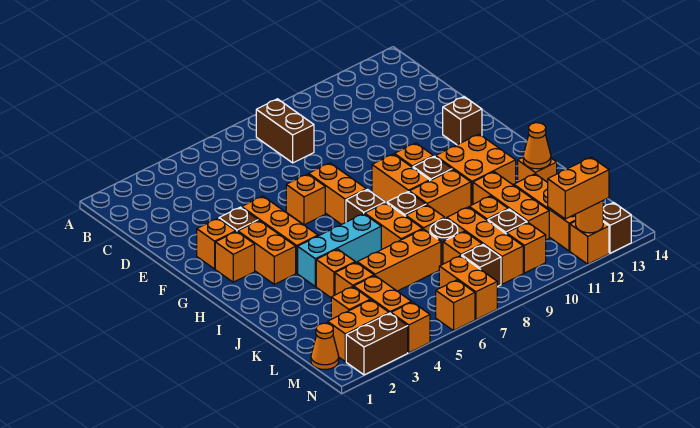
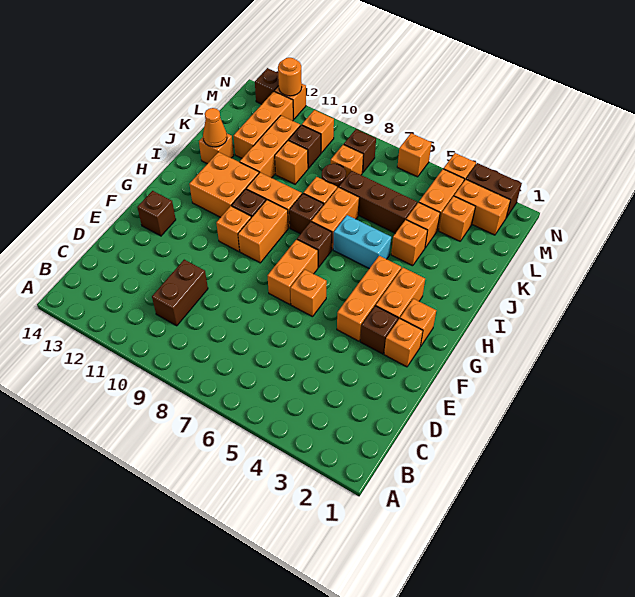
brown 1x2 brick [256,99,314,163] -> brown 1x2 brick moved to [152,260,208,326]
cyan 1x3 brick [298,214,381,287] -> cyan 1x2 brick [333,215,391,269]
orange 1x3 brick [357,229,441,291] -> brown 1x3 brick [339,171,417,233]
orange 1x3 brick [447,207,523,284] -> none
orange 1x1 cone [311,323,339,370] -> none
orange 1x2 brick [439,256,497,319] -> none
orange 1x2 brick [548,157,609,219] -> none

